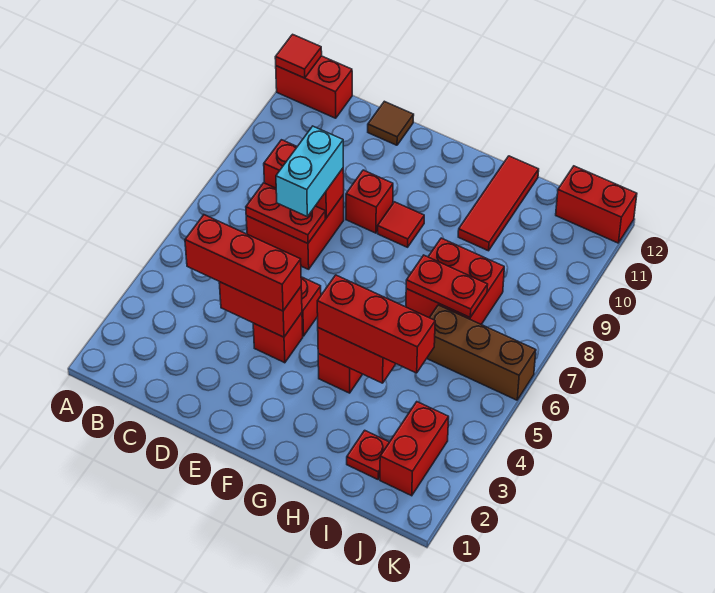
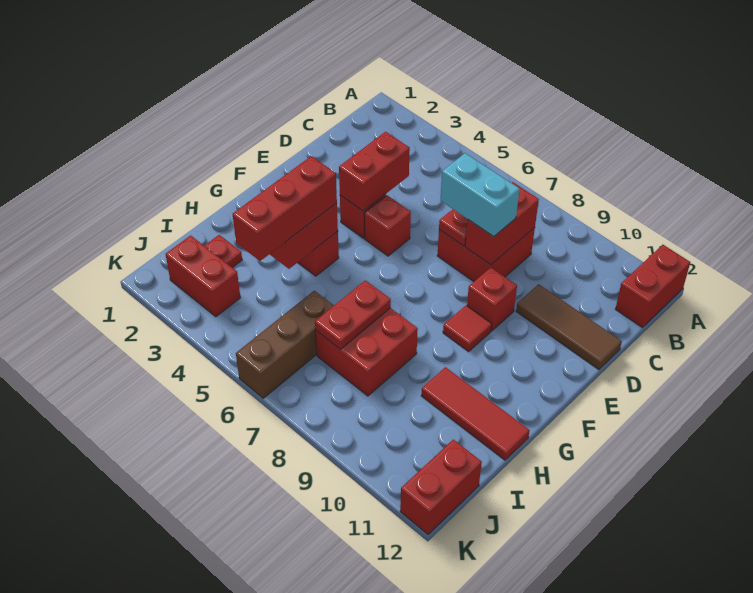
red 1x1 tile [275,34,322,78] -> none
red 1x3 brick [185,215,301,311] -> none
brown 1x1 tile [368,101,414,145] -> brown 1x3 tile [516,284,622,370]

